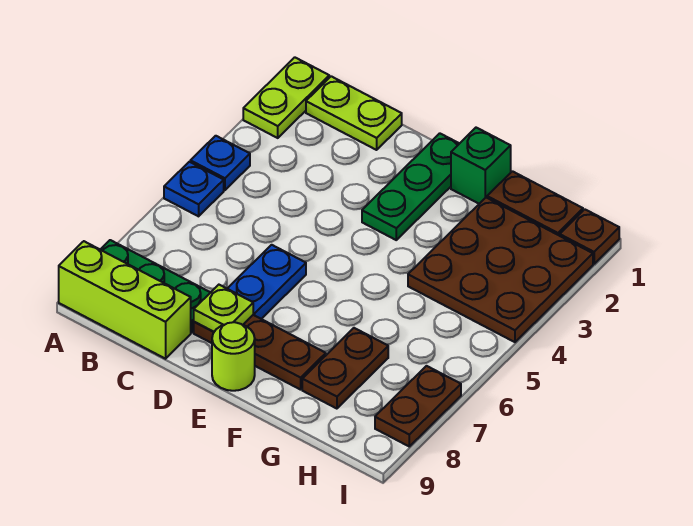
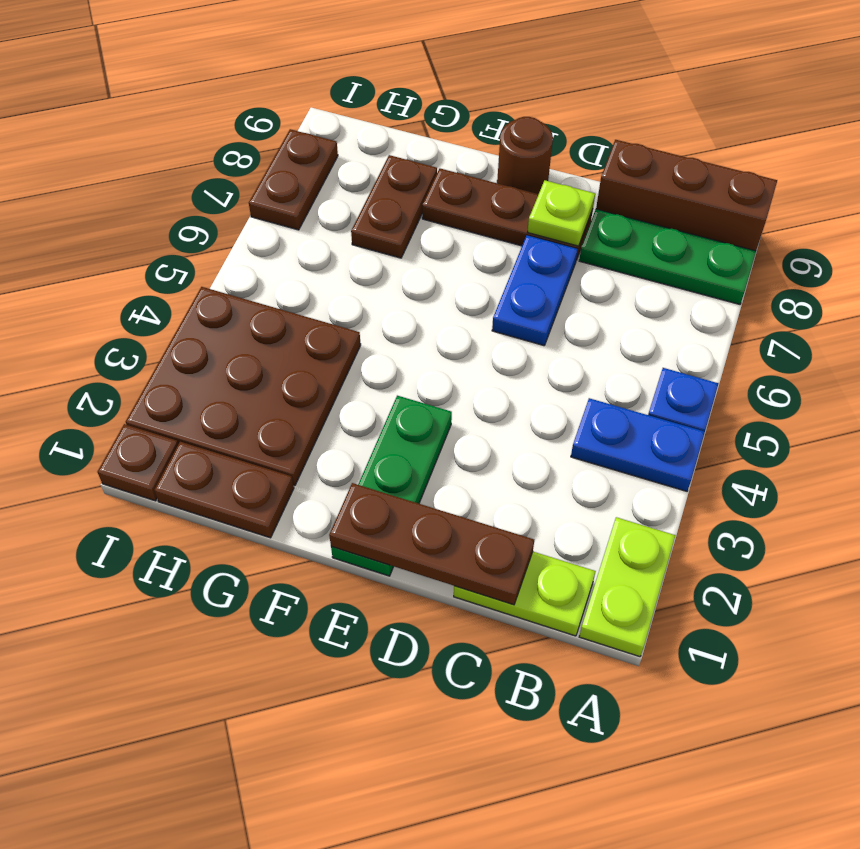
blue 1x1 plate [190,136,250,190] -> blue 1x2 plate [571,398,705,491]
lime 1x3 brick [59,241,191,359] -> brown 1x3 brick [596,140,777,251]
none -> brown 1x3 plate [329,483,534,605]
lime 1x1 round brick [212,322,255,391] -> brown 1x1 round brick [497,117,553,194]
green 1x1 brick [451,128,511,204] -> none

